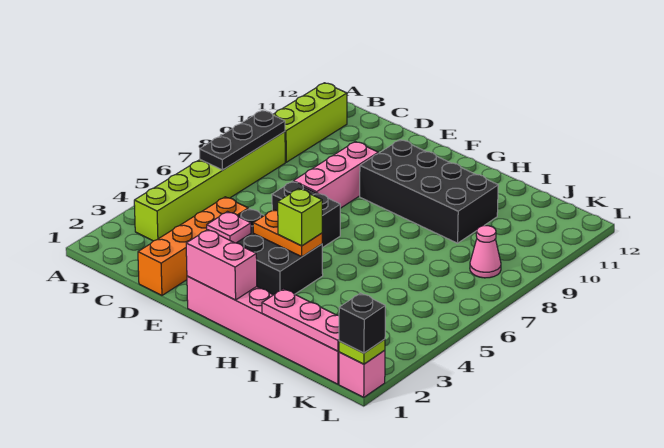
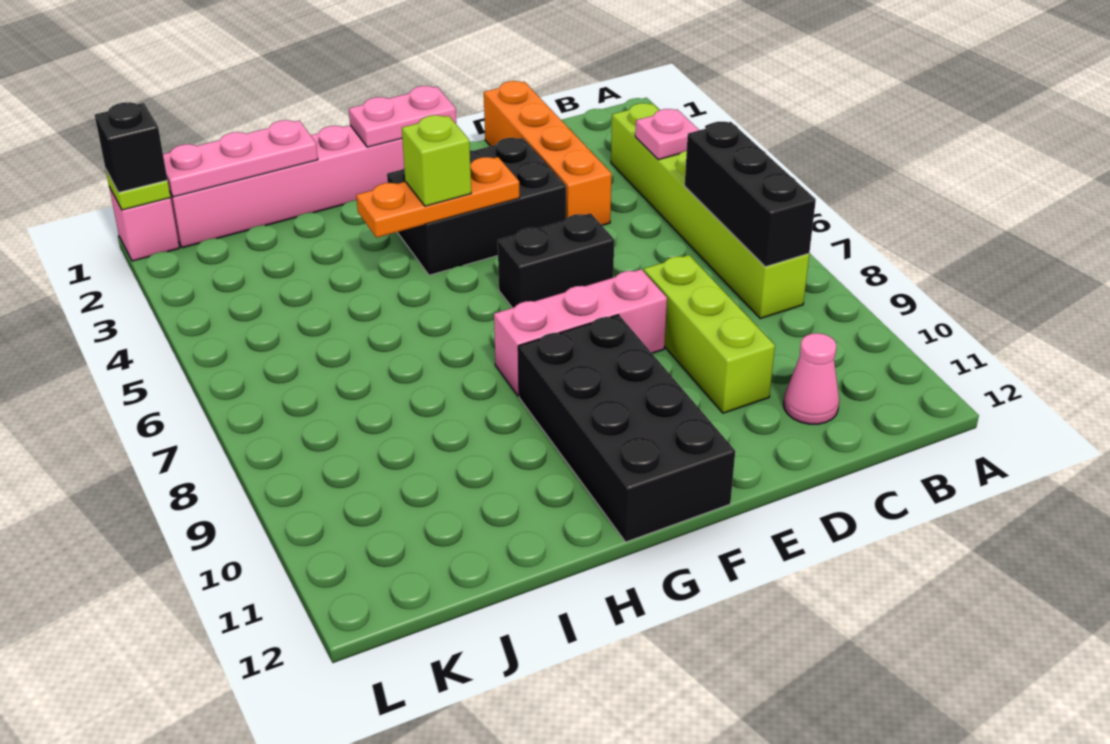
black 1x3 plate [200,110,285,170] -> black 1x3 brick [685,122,816,267]
lime 1x3 brick [273,83,347,162] -> lime 1x3 brick moved to [644,255,775,413]
pink 1x1 plate [207,212,251,243] -> pink 1x1 plate moved to [635,109,699,160]
pink 1x3 brick [293,142,378,208] -> pink 1x3 brick turned to [494,269,667,396]
pink 1x2 brick [186,230,257,300] -> pink 1x2 plate [349,86,456,147]
orange 1x2 plate [253,210,322,257] -> orange 1x3 plate [356,157,520,238]
black 2x4 brick [360,140,498,243] -> black 2x4 brick turned to [518,315,735,542]
pink 1x1 cone [470,226,501,278] -> pink 1x1 cone moved to [784,333,839,424]

